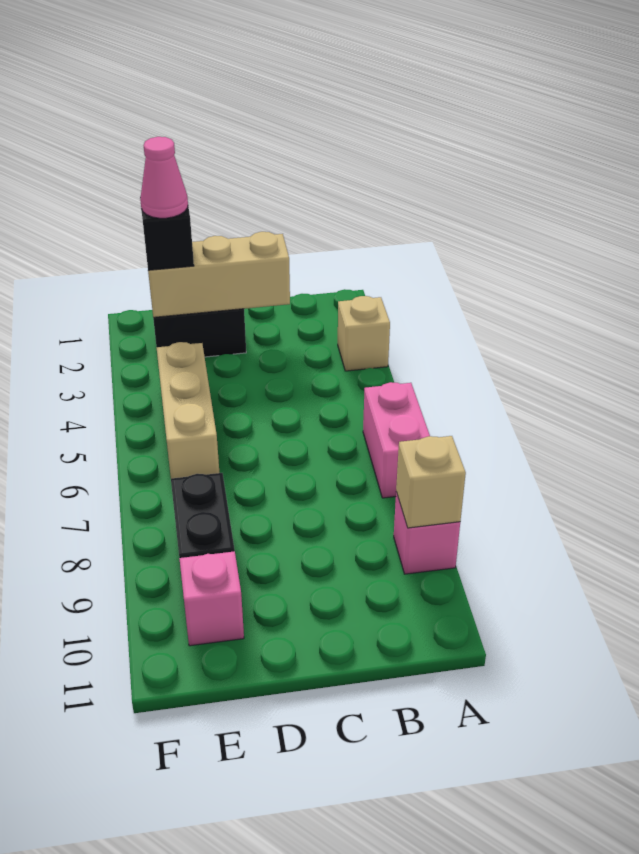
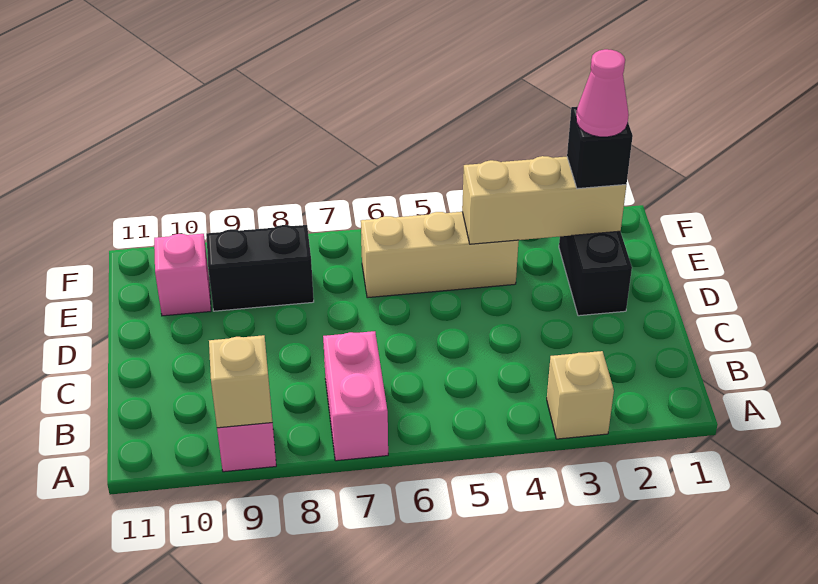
pink 1x2 brick [363,382,430,498] -> pink 1x2 brick turned to [323,331,388,461]
tan 1x3 brick [148,232,290,317] -> tan 1x3 brick turned to [462,156,626,244]

